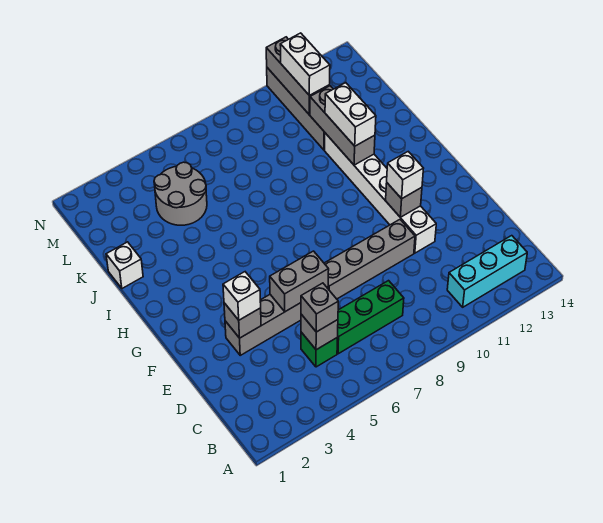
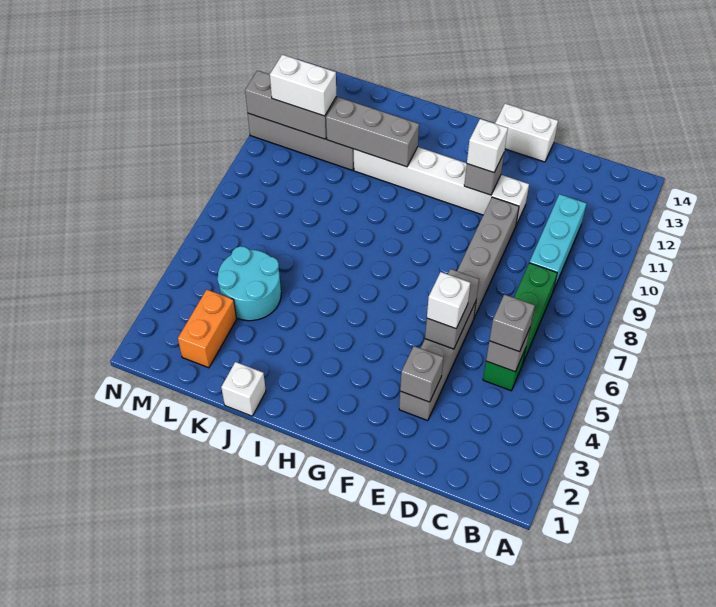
cyan 1x3 brick [447,236,527,307] -> cyan 1x3 brick moved to [529,194,587,289]
white 1x1 brick [223,272,261,320] -> white 1x1 brick moved to [427,272,470,329]
white 1x2 brick [325,83,376,146] -> white 1x2 brick moved to [495,104,558,162]
grey 2x2 round brick [154,162,207,225] -> cyan 2x2 round brick [217,246,281,321]
none -> orange 1x2 brick [178,290,237,368]

